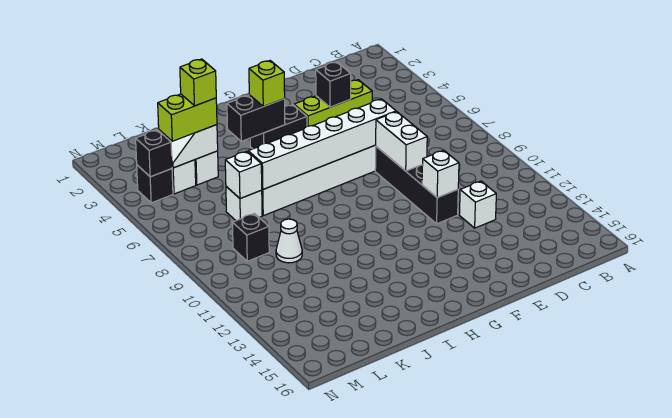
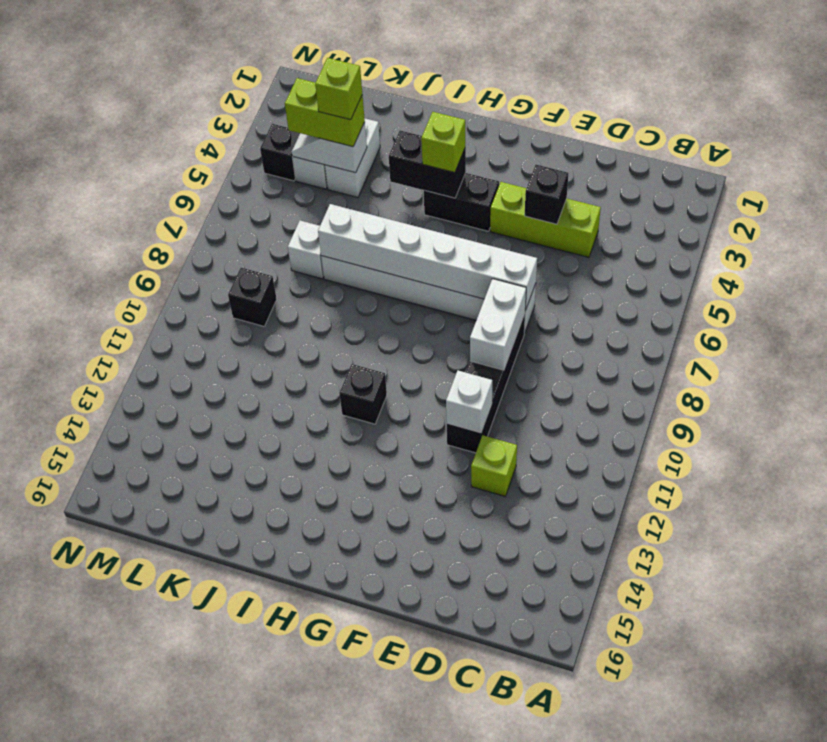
white 1x1 brick [459,181,496,228] -> lime 1x1 brick [471,435,517,496]
white 1x1 brick [225,151,262,199] -> none
white 1x1 cone [276,219,302,263] -> none
black 1x1 brick [136,130,172,177] -> black 1x1 brick moved to [339,364,387,424]

